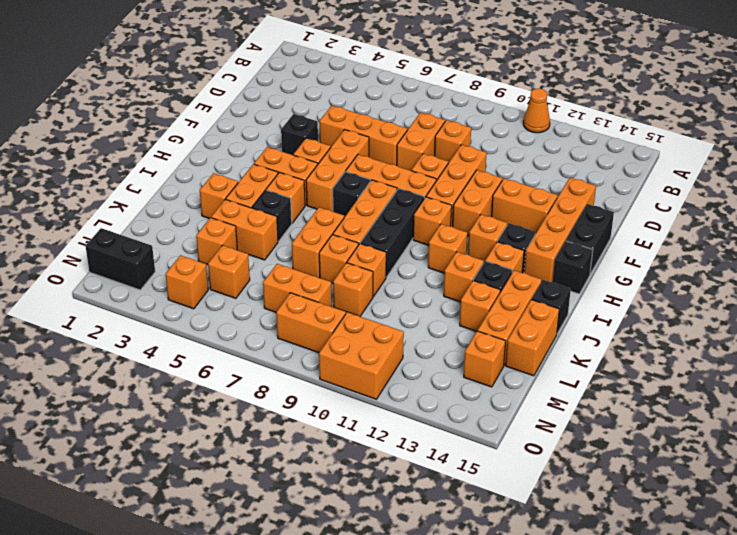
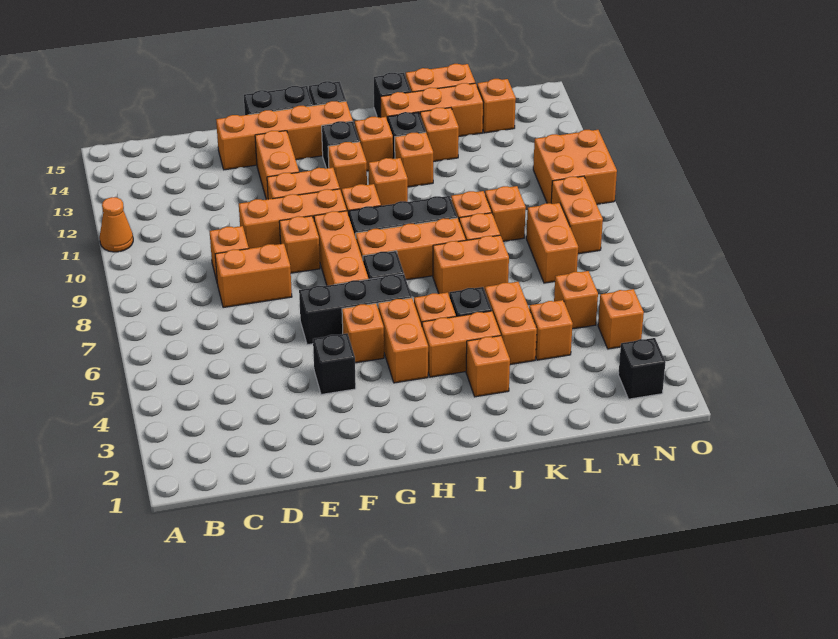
orange 1x3 brick [319,106,407,166] -> none
orange 1x3 brick [306,130,369,212] -> black 1x3 brick [299,274,412,345]
black 1x2 brick [86,228,155,290] -> black 1x1 brick [618,338,666,399]

